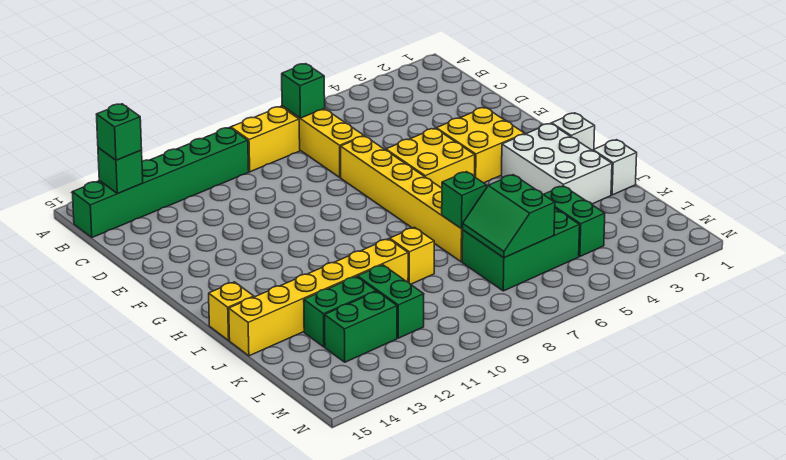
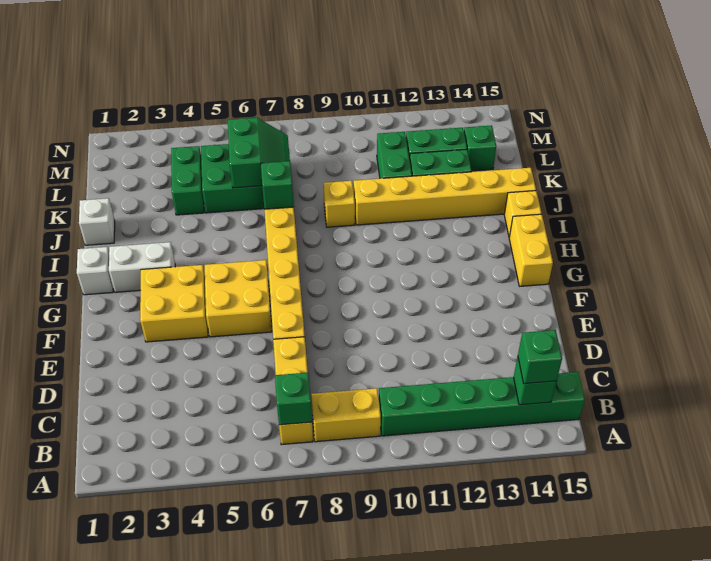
none -> yellow 1x2 brick [509,214,553,286]
white 2x3 brick [502,123,612,204] -> white 1x2 brick [109,242,175,292]
none -> green 1x1 brick [464,125,496,171]

